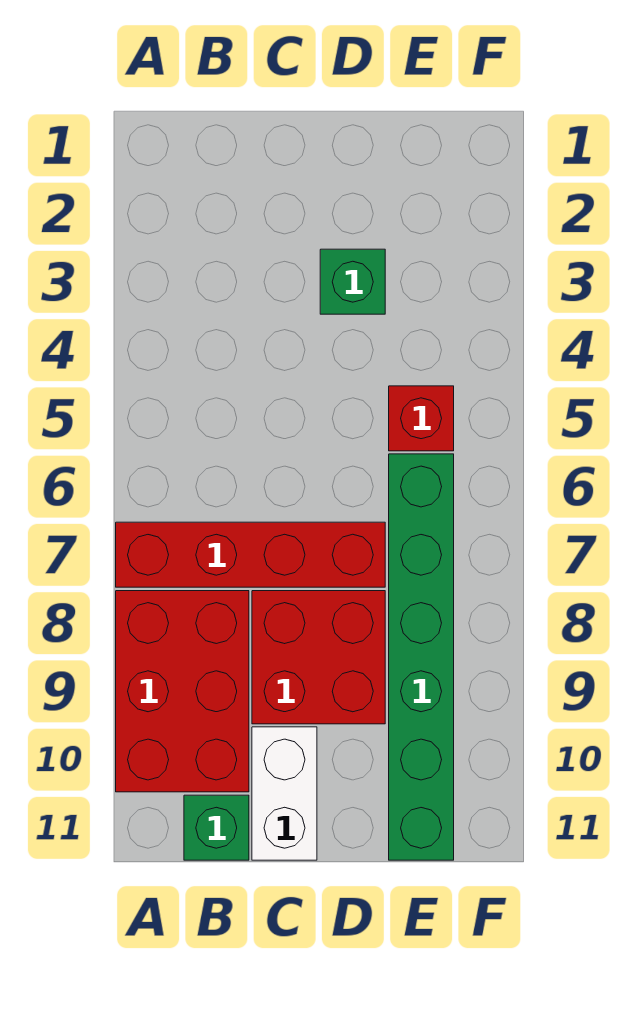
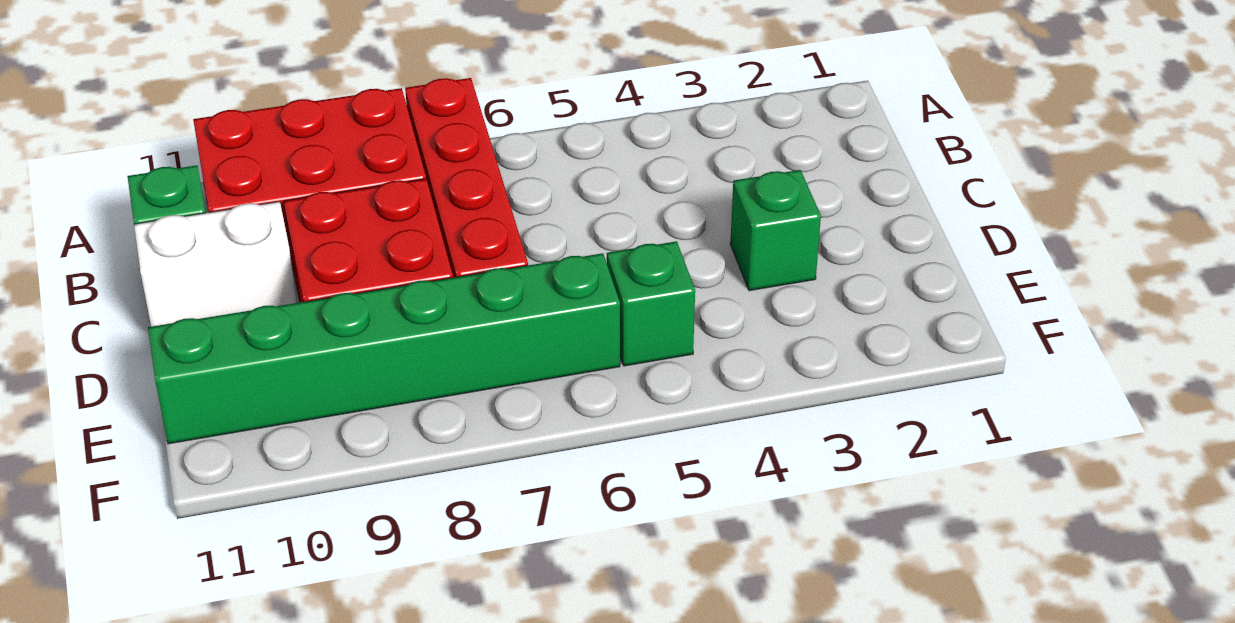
red 1x1 brick [389,386,454,451] -> green 1x1 brick [607,241,695,366]

